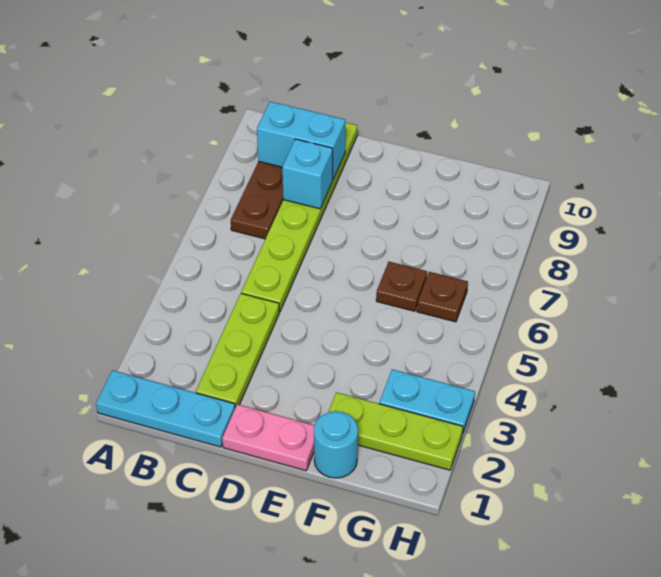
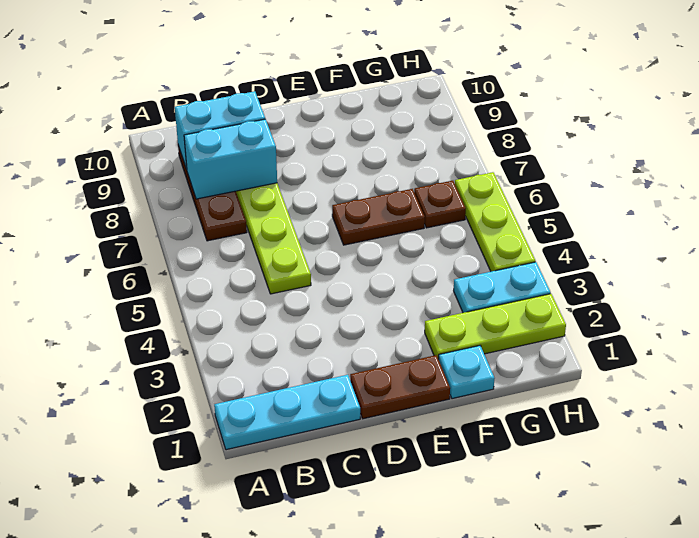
lime 1x3 plate [196,293,279,407] -> lime 1x3 plate moved to [455,172,535,271]
cyan 1x1 brick [282,139,333,209] -> cyan 1x2 brick [184,119,277,199]
pink 1x2 plate [222,404,315,471] -> brown 1x2 plate [350,355,450,419]
cyan 1x1 round brick [314,411,358,478] -> cyan 1x1 plate [439,346,495,399]
brown 1x1 plate [376,262,427,311] -> brown 1x2 plate [332,189,425,245]

